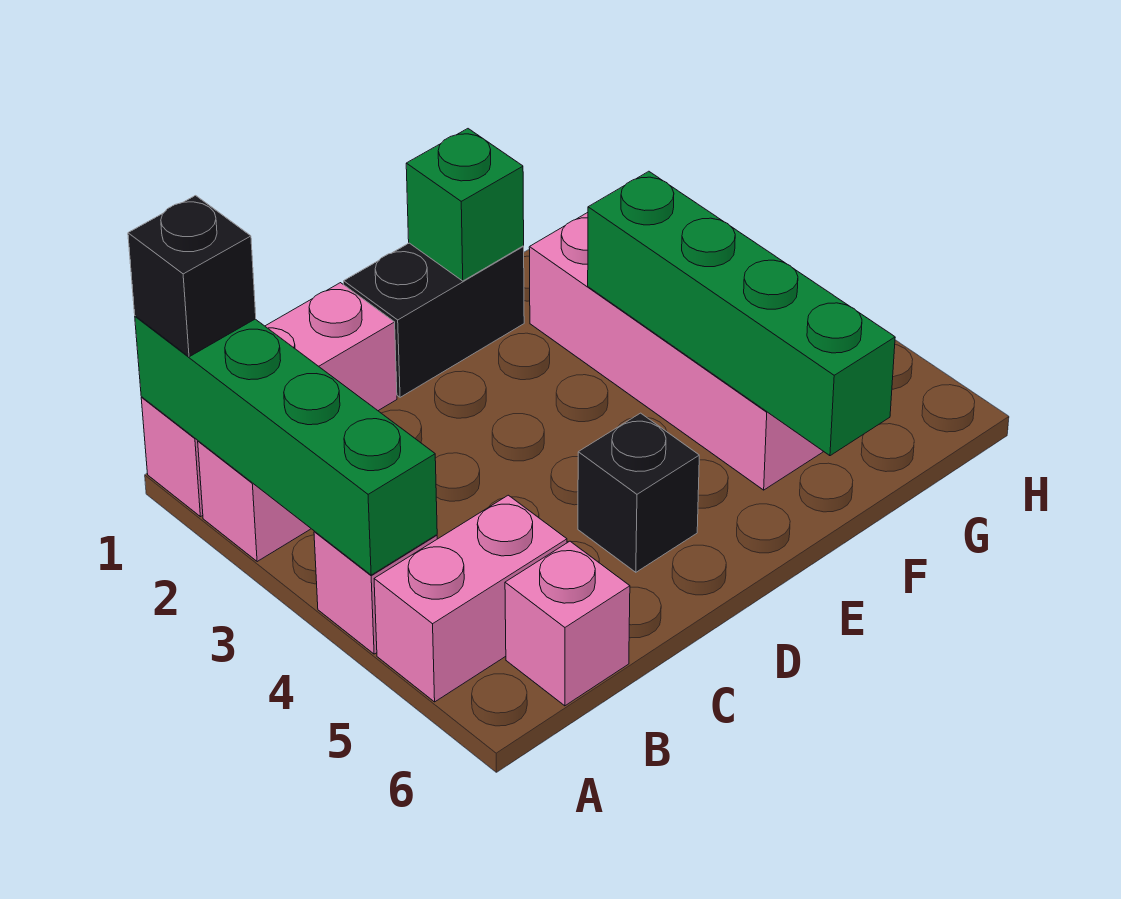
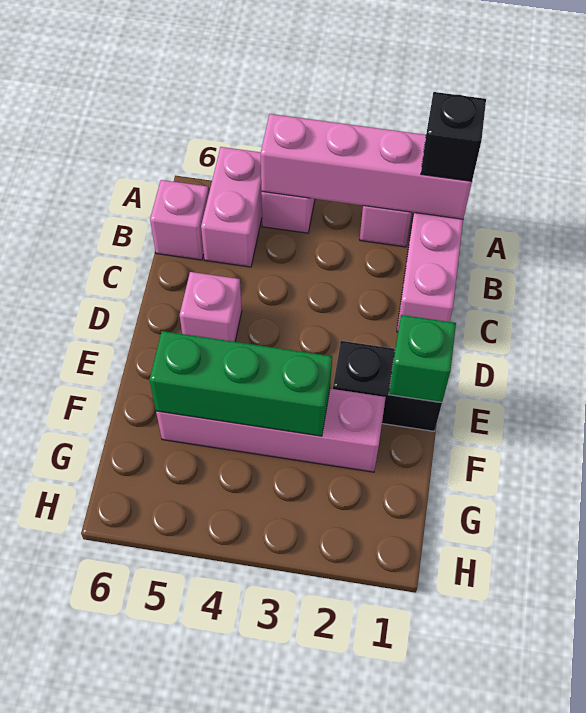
green 1x4 brick [135,316,437,575] -> pink 1x4 brick [261,114,472,219]
black 1x2 brick [344,243,524,397] -> black 1x2 brick turned to [333,341,442,431]
black 1x1 brick [578,413,699,572] -> pink 1x1 brick [180,272,242,342]
green 1x4 brick [588,171,895,456] -> green 1x3 brick [149,331,332,436]

